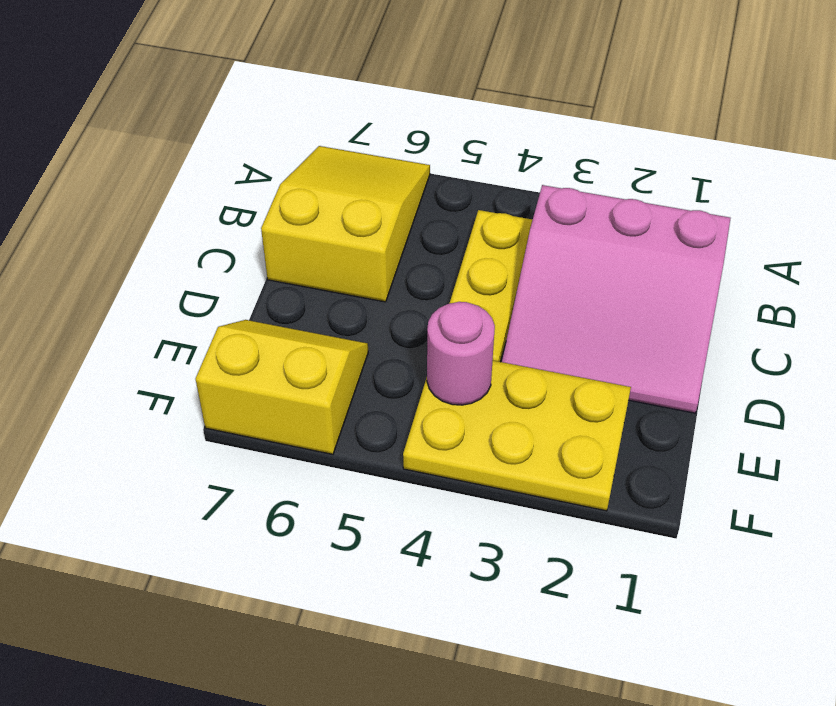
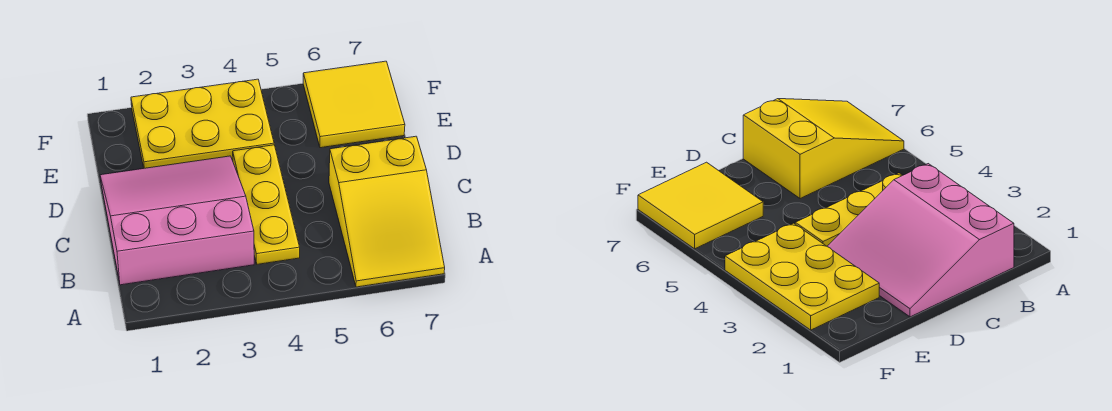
pink 1x1 round brick [427,302,495,405] -> none
yellow 2x2 slope [196,320,368,454] -> yellow 2x2 tile [303,61,405,148]

